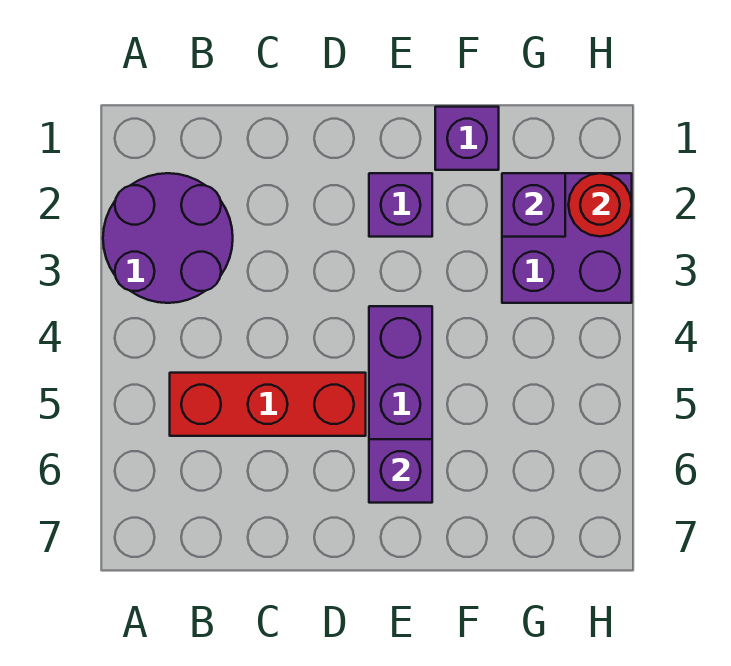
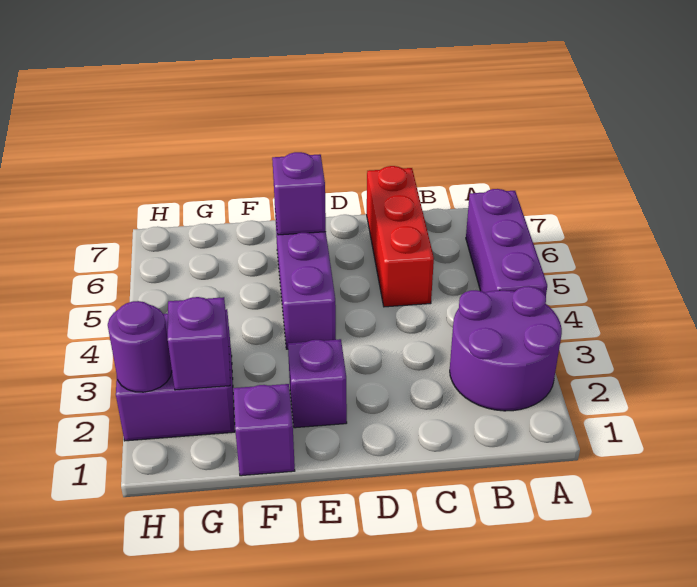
none -> purple 1x3 brick [466,189,547,296]
red 1x3 brick [170,373,366,436] -> red 1x3 brick turned to [367,166,434,307]
red 1x1 round brick [569,173,632,237] -> purple 1x1 round brick [108,301,172,392]

